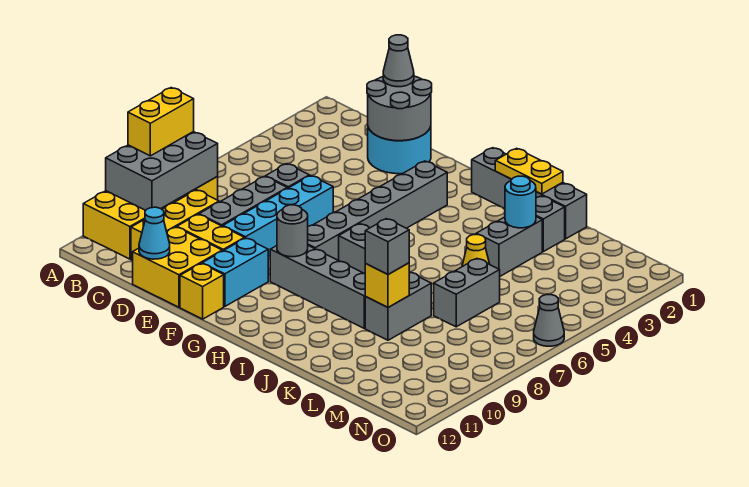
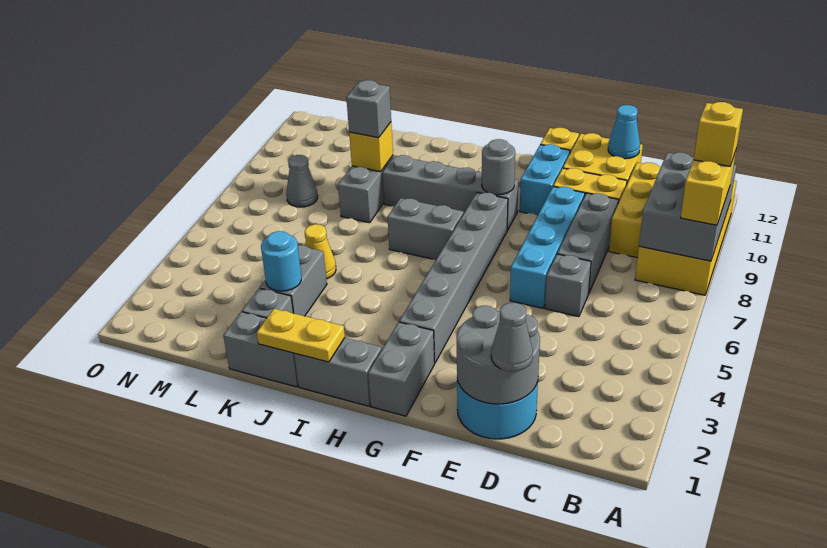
none -> yellow 1x1 brick [694,102,743,166]
grey 1x2 brick [434,259,500,327] -> grey 1x2 brick moved to [368,322,434,416]
grey 1x1 cone [534,295,564,346] -> grey 1x1 cone moved to [286,155,318,207]

